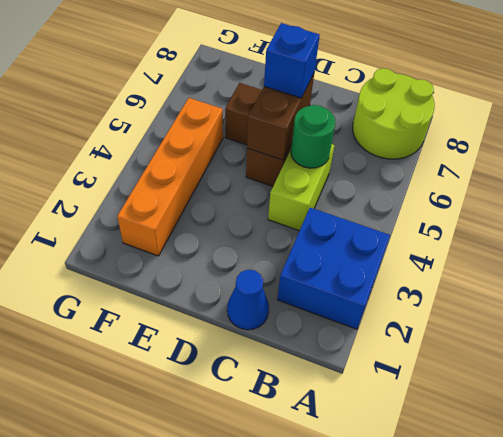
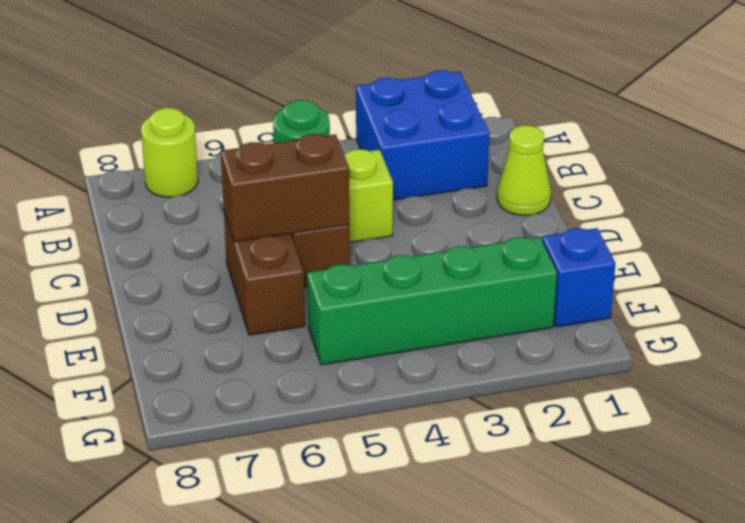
lime 2x2 round brick [353,68,435,159] -> lime 1x1 round brick [141,108,198,197]
blue 1x1 cone [227,270,269,330] -> lime 1x1 cone [497,125,551,216]
blue 1x1 brick [264,23,320,98] -> blue 1x1 brick moved to [542,228,616,327]
orange 1x4 brick [117,98,223,256] -> green 1x4 brick [307,237,557,365]

